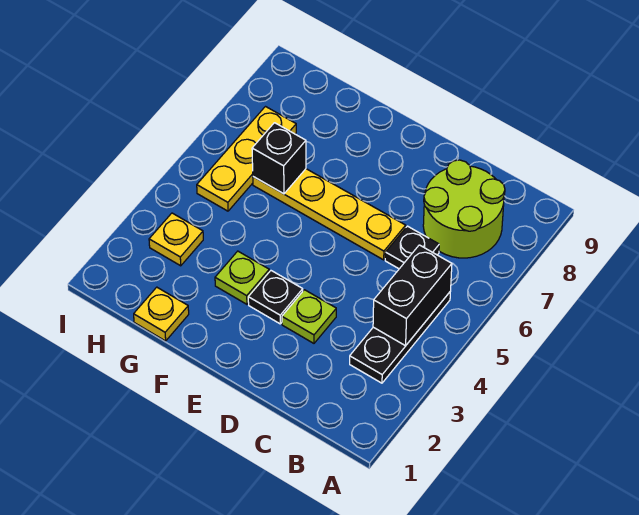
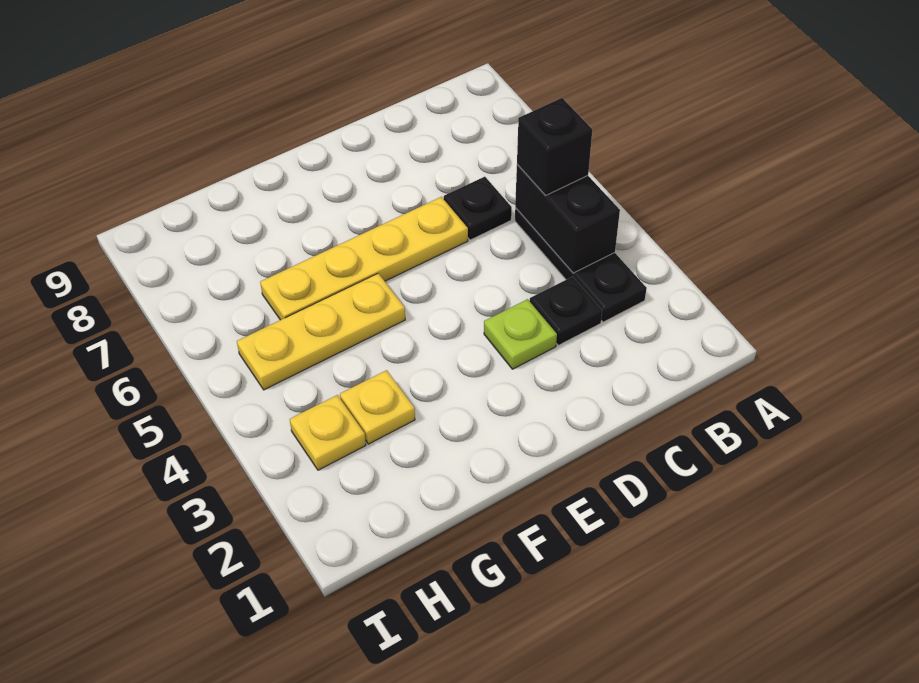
lime 2x2 round brick [423,160,505,258] -> none
black 1x1 plate [248,271,303,324] -> black 1x1 plate moved to [530,277,602,345]
lime 1x1 plate [215,251,269,304] -> none
yellow 1x1 plate [134,287,189,341] -> yellow 1x1 plate moved to [340,370,415,444]
black 1x1 brick [252,123,306,194] -> black 1x1 brick moved to [517,98,592,196]
yellow 1x3 plate [197,107,296,211] -> yellow 1x3 plate turned to [237,273,405,390]

